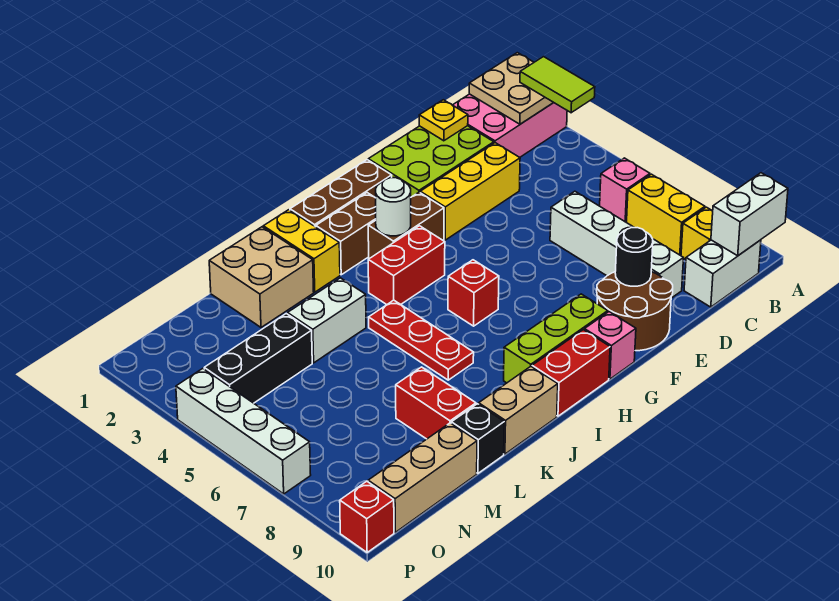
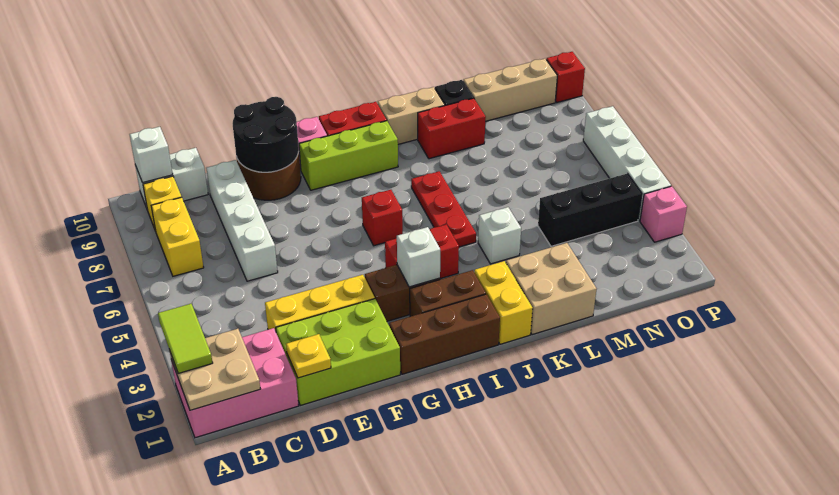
white 1x2 brick [711,173,788,256] -> white 1x1 brick [130,127,173,183]
pink 1x1 brick [600,158,650,222] -> pink 1x1 brick moved to [640,186,687,242]
black 1x1 round brick [615,228,653,286] -> black 2x2 round brick [233,97,299,172]
white 1x1 round brick [376,178,411,236] -> white 1x1 brick [397,227,440,287]
white 1x2 brick [288,278,366,363] -> white 1x1 brick [478,207,521,264]
red 1x2 brick [396,367,476,439] -> red 1x2 brick turned to [418,98,486,159]

